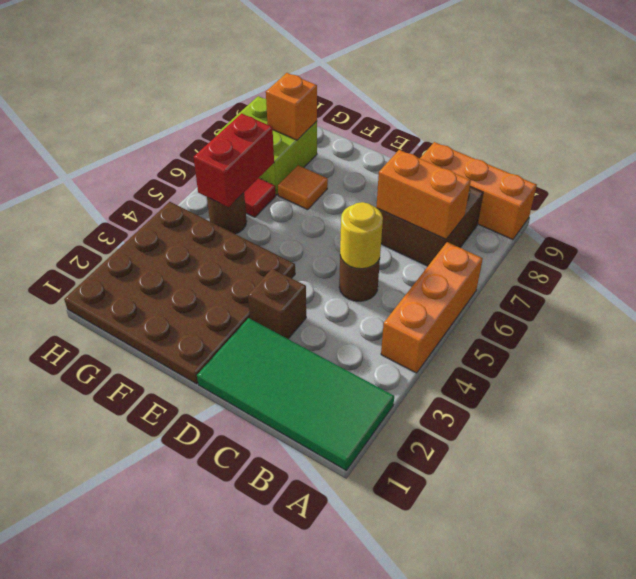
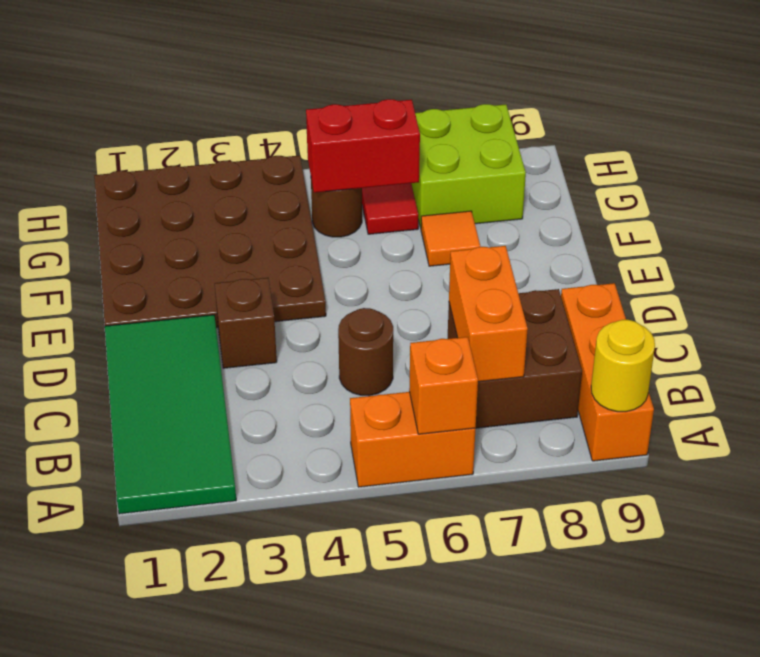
orange 1x3 brick [381,242,483,373] -> orange 1x2 brick [350,392,476,487]
yellow 1x1 round brick [340,202,383,269] -> yellow 1x1 round brick moved to [591,320,655,412]
orange 1x1 brick [266,73,317,140] -> orange 1x1 brick moved to [409,337,478,434]

